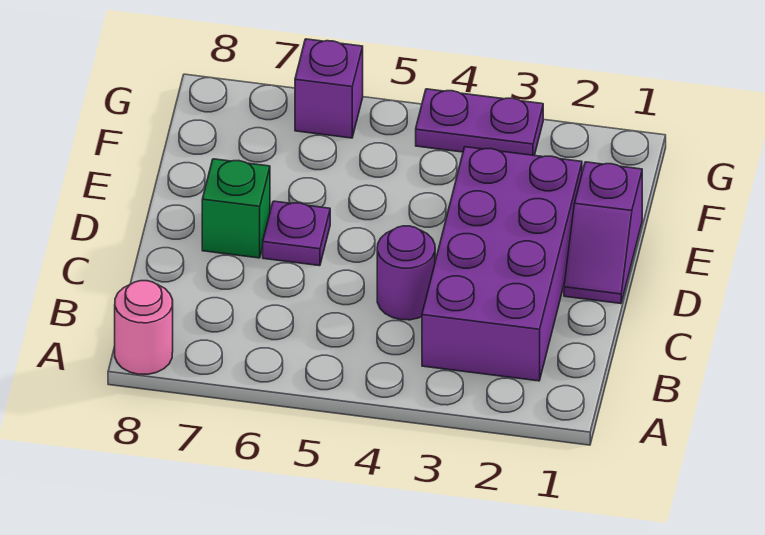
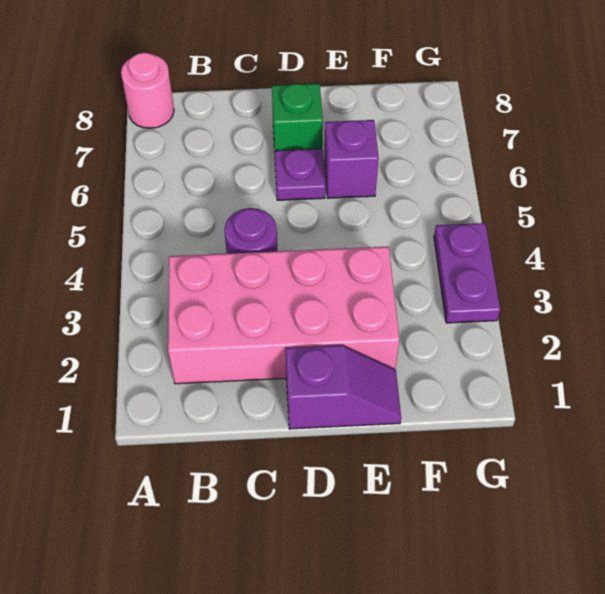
purple 2x4 brick [422,147,582,381] -> pink 2x4 brick [168,247,399,384]
purple 1x2 slope [564,162,642,304] -> purple 1x2 slope turned to [286,345,401,429]
purple 1x1 brick [295,39,363,138] -> purple 1x1 brick moved to [324,120,379,198]

